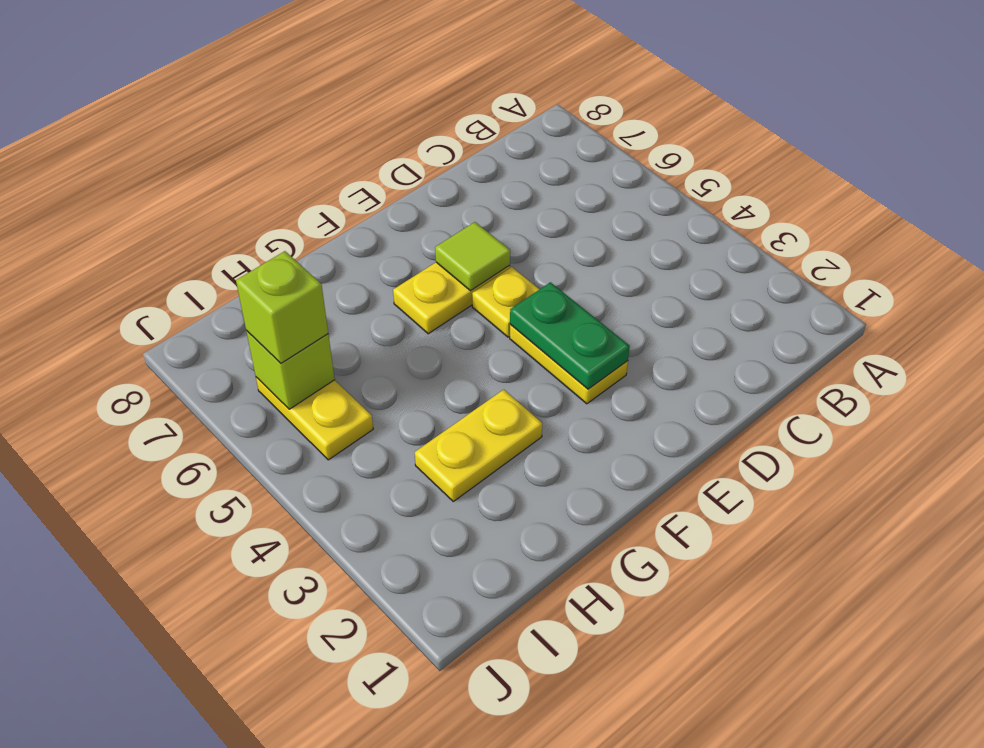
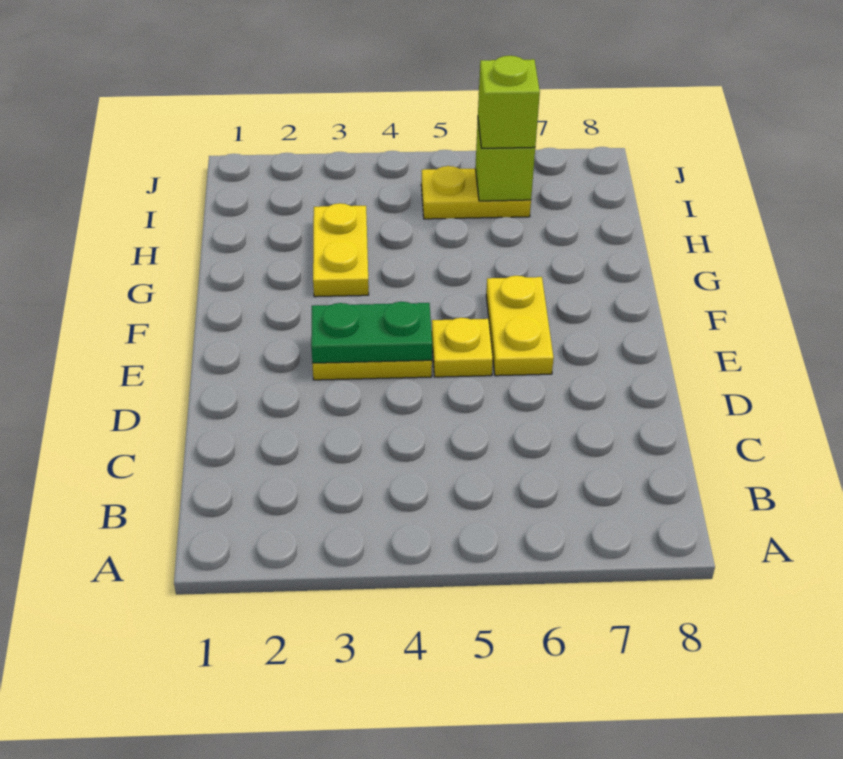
lime 1x1 tile [435,222,510,291] -> none

